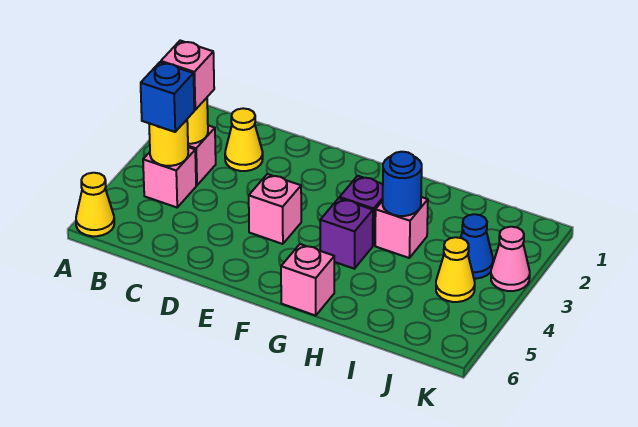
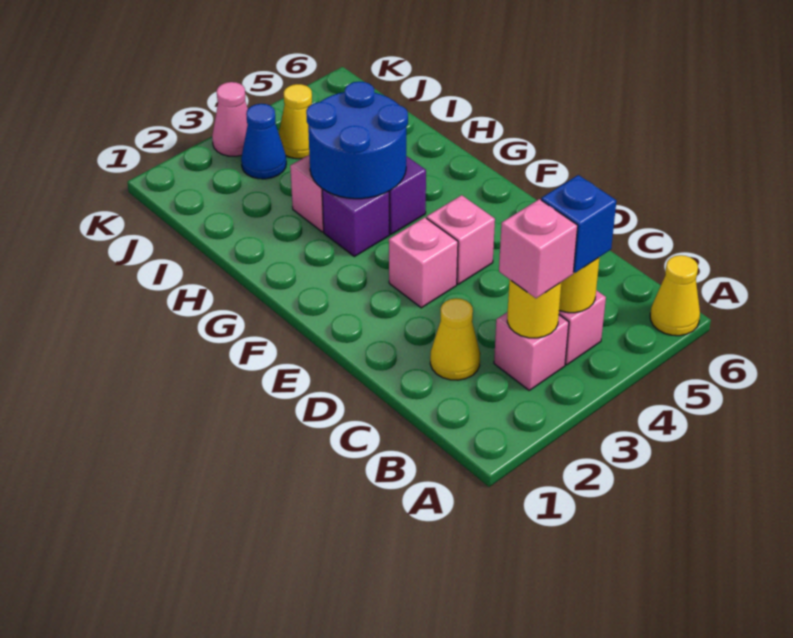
pink 1x1 brick [281,244,334,316] -> pink 1x1 brick moved to [389,217,458,308]
blue 1x1 round brick [383,152,422,216] -> blue 2x2 round brick [306,82,408,199]

